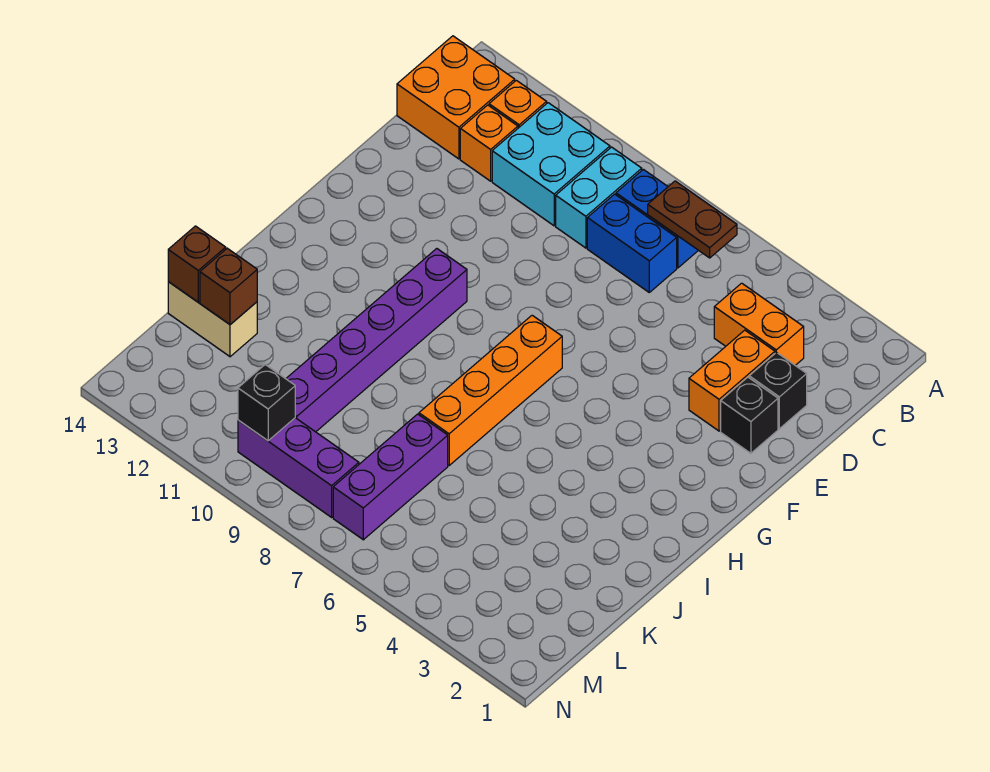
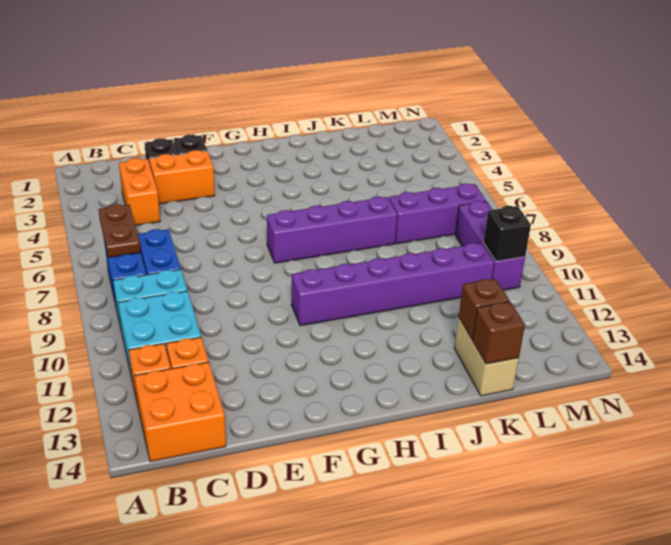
orange 1x4 brick [419,315,562,465] -> purple 1x4 brick [267,197,397,263]

